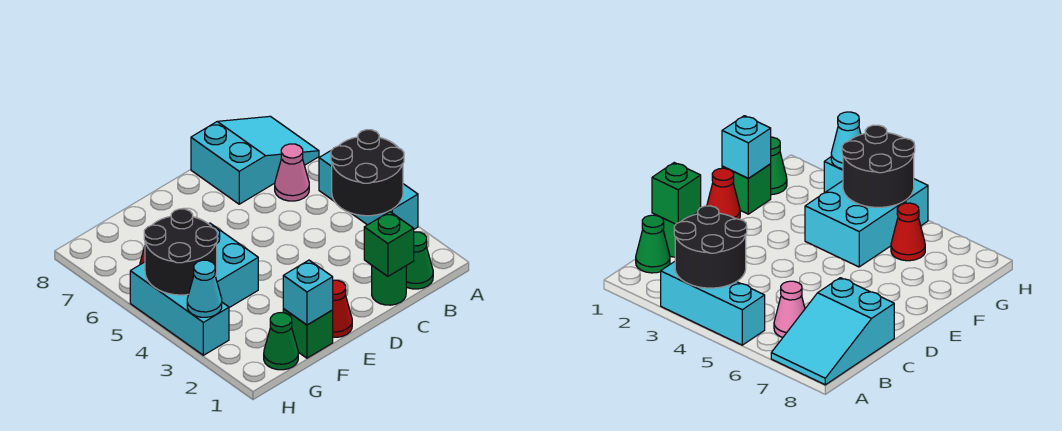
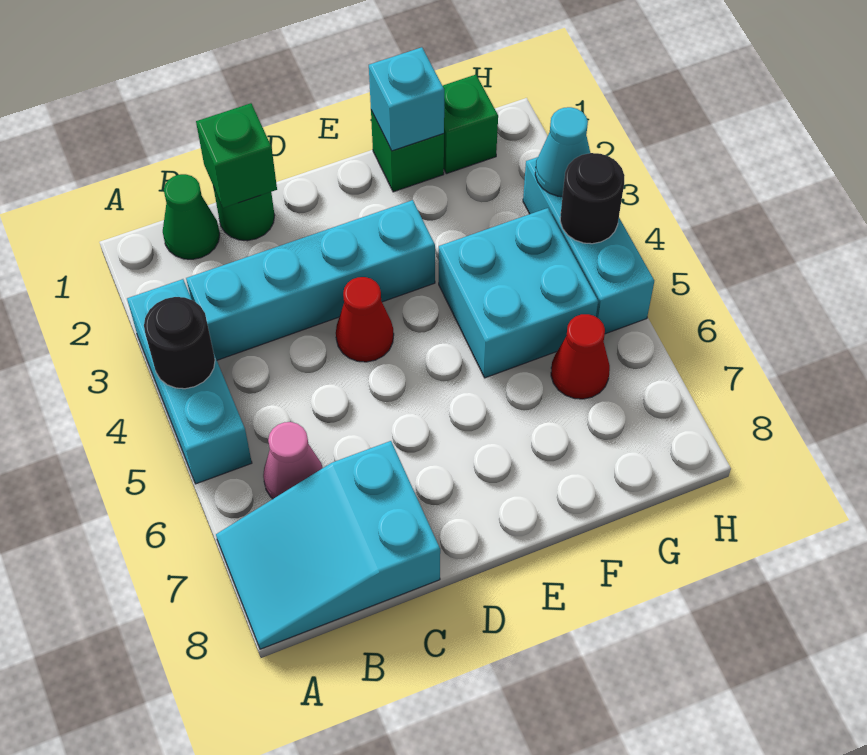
black 2x2 round brick [331,130,404,216] -> black 1x1 round brick [144,297,215,389]
none -> cyan 1x4 brick [186,200,435,360]
red 1x1 cone [333,280,352,337] -> red 1x1 cone moved to [336,277,394,362]
green 1x1 cone [264,313,298,370] -> green 1x1 brick [443,75,498,174]
black 2x2 round brick [144,209,217,295] -> black 1x1 round brick [560,153,625,244]

